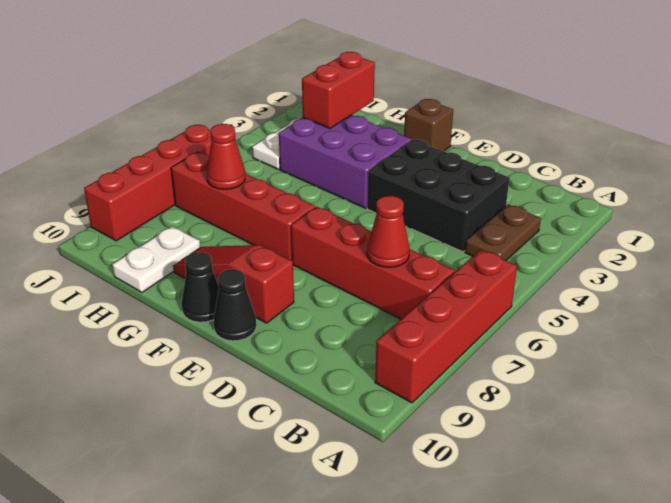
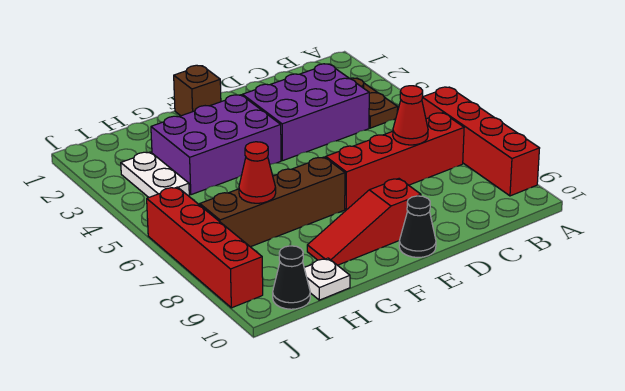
black 2x3 brick [367,140,509,252] -> purple 2x3 brick [242,64,369,161]
red 1x4 brick [171,152,315,261] -> brown 1x4 brick [200,157,345,247]
black 1x1 cone [182,252,219,322] -> black 1x1 cone moved to [273,246,310,309]
red 1x2 brick [302,52,375,128] -> none
white 1x2 plate [112,226,200,292] -> white 1x1 plate [304,258,350,300]

